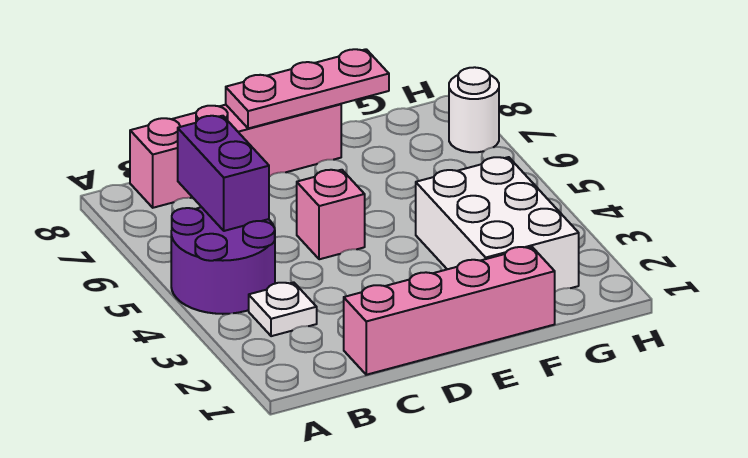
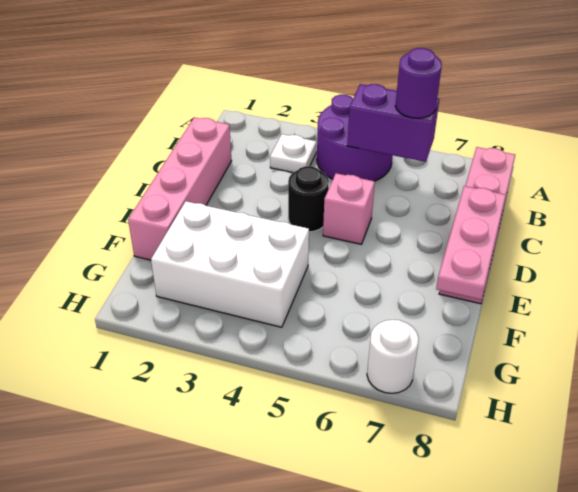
none -> purple 1x1 round brick [395,48,442,118]
none -> black 1x1 round brick [288,166,329,232]

